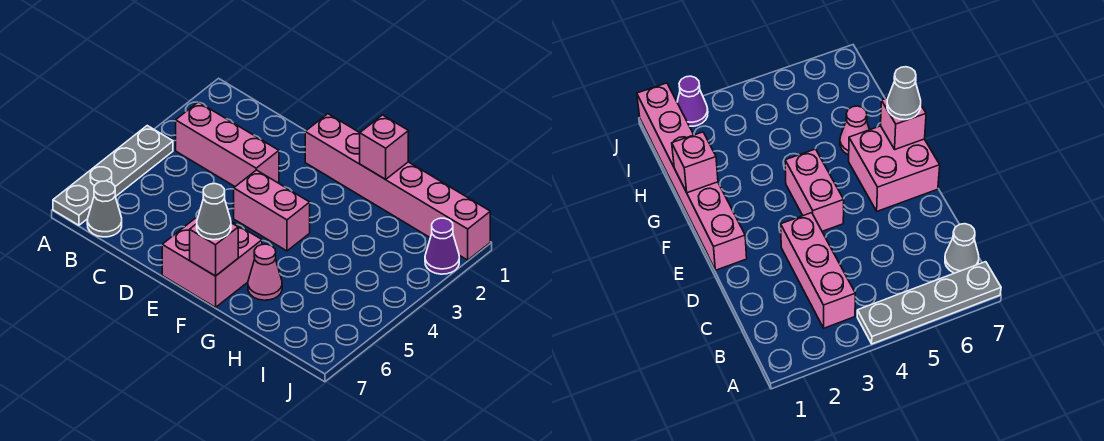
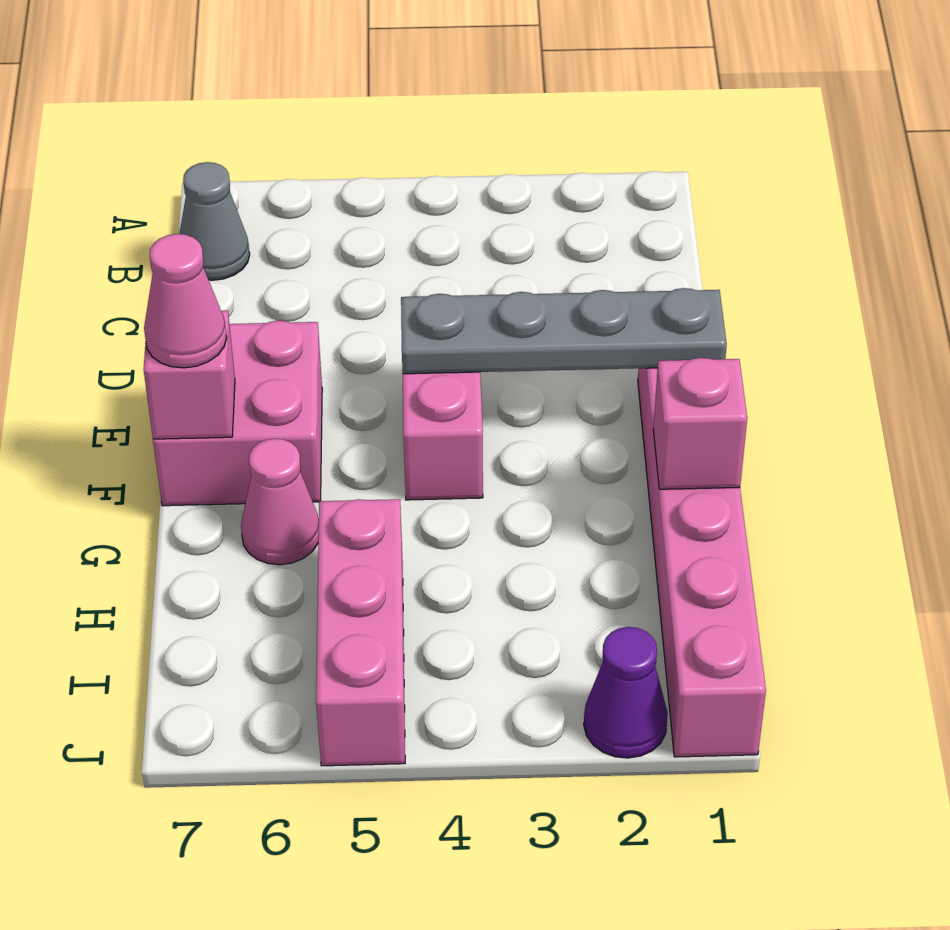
grey 1x4 plate [53,126,173,225] -> grey 1x4 plate moved to [401,288,727,374]
pink 1x3 brick [176,102,279,187] -> pink 1x3 brick moved to [316,499,405,766]
grey 1x1 cone [197,184,231,240] -> pink 1x1 cone [144,234,227,368]

